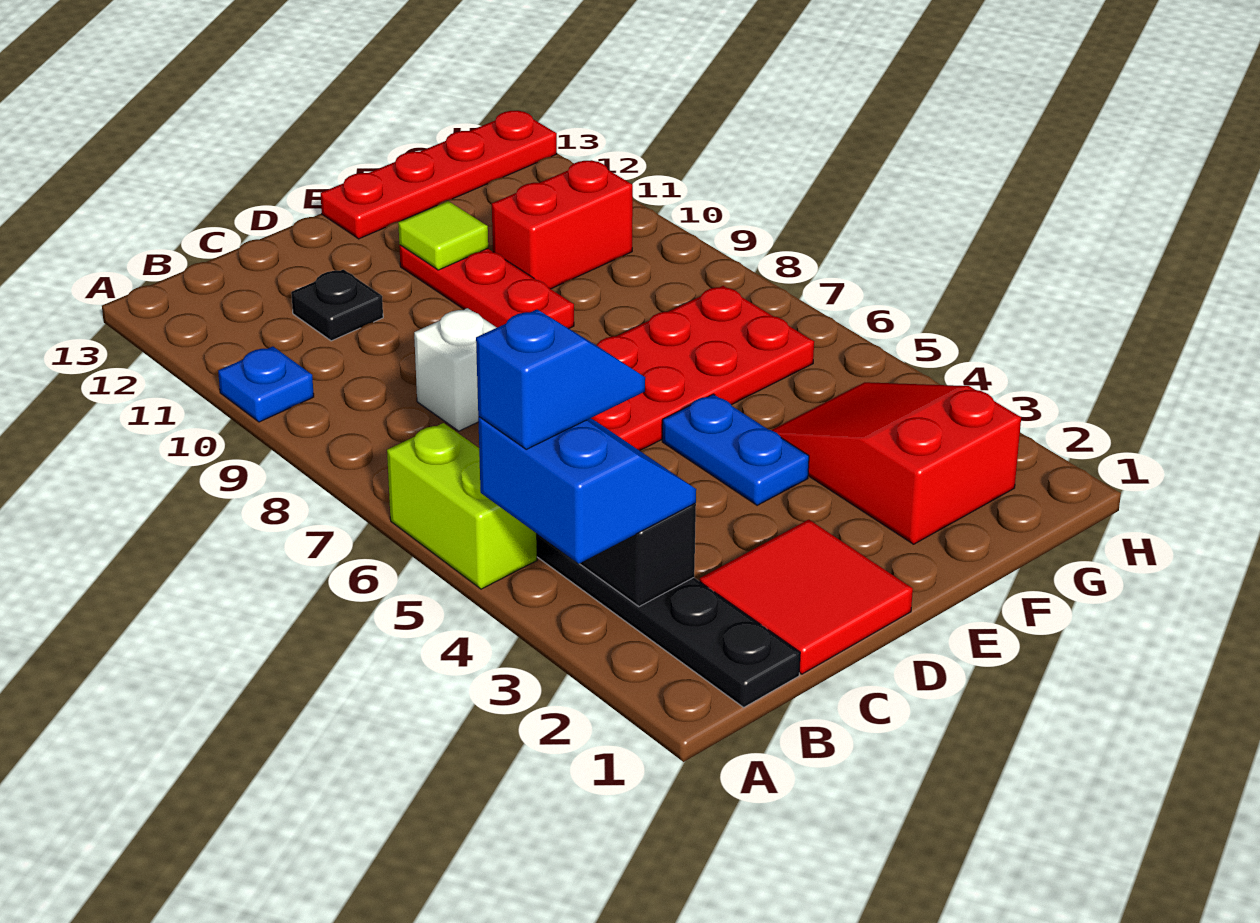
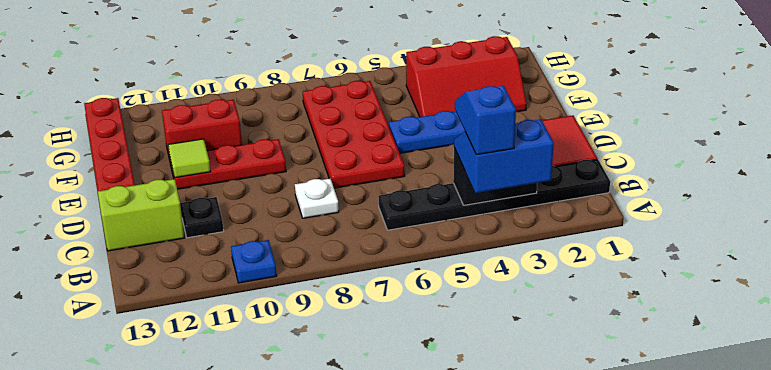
lime 1x2 brick [387,423,537,589] -> lime 1x2 brick moved to [98,179,185,251]
white 1x1 brick [414,308,497,431] -> white 1x1 plate [295,179,339,218]
red 2x3 slope [772,382,1021,544] -> red 2x3 slope turned to [406,36,527,117]
red 1x2 brick [492,160,633,289] -> red 1x2 brick turned to [162,99,242,164]

